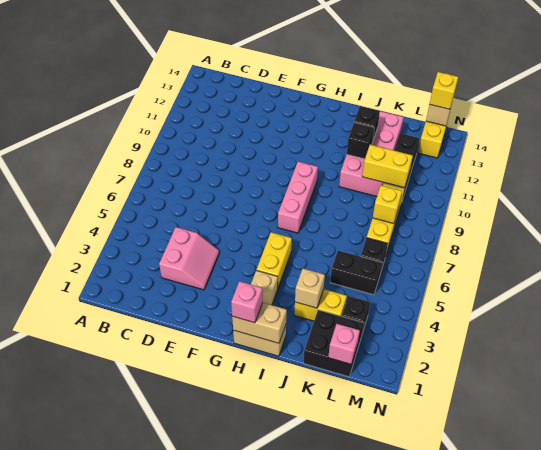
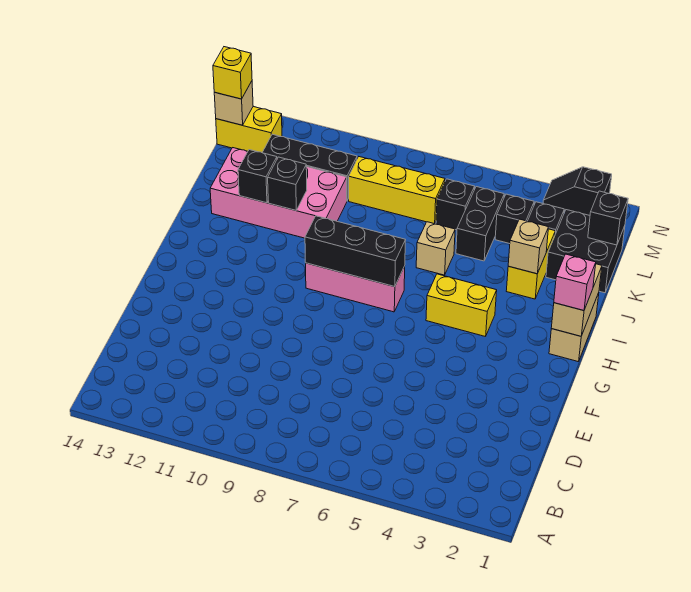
pink 2x2 slope [159,227,219,290] -> none
tan 1x1 brick [251,270,278,305] -> tan 1x1 brick moved to [416,222,455,275]
none -> black 1x3 brick [305,216,406,287]
yellow 1x2 brick [362,145,413,188] -> none
pink 1x1 brick [328,324,360,364] -> black 1x1 brick [588,191,628,245]
none -> black 1x1 brick [495,194,534,244]
yellow 1x1 brick [373,185,402,224] -> none
none -> black 1x2 slope [543,167,612,215]

